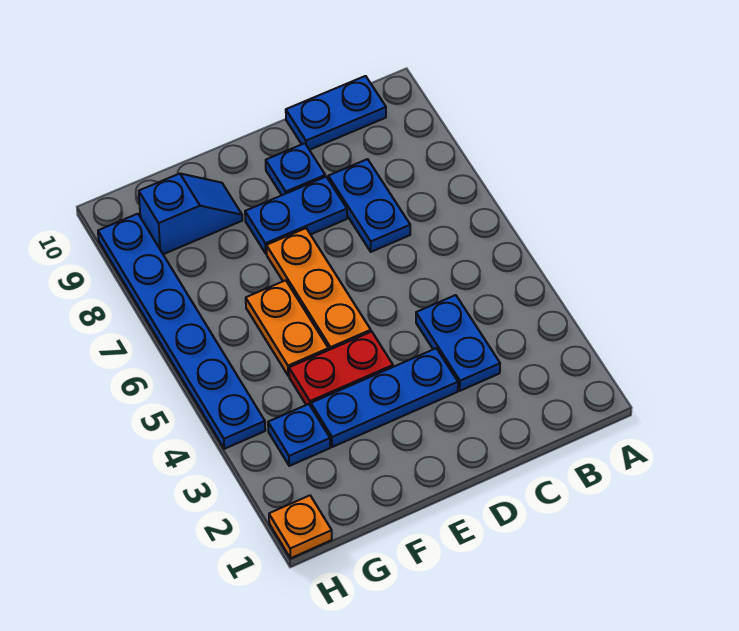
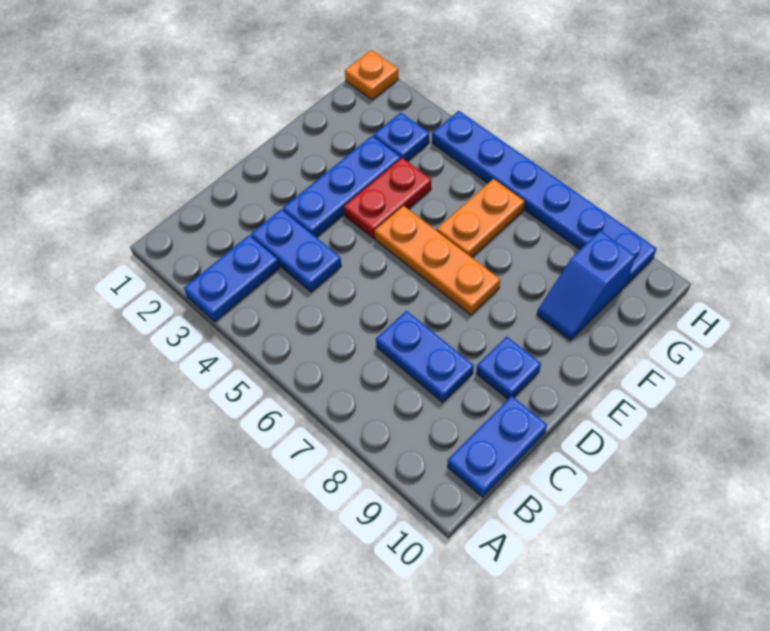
blue 1x2 plate [245,177,347,253] -> blue 1x2 plate moved to [184,235,279,322]
orange 1x2 plate [246,280,328,376] -> orange 1x2 plate turned to [437,179,525,257]

